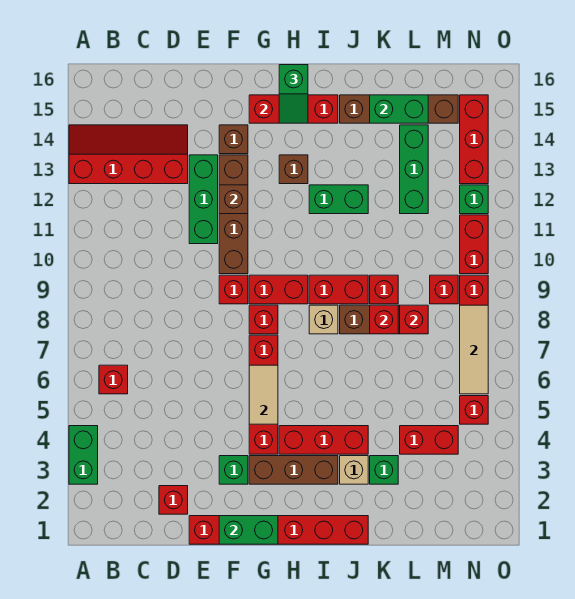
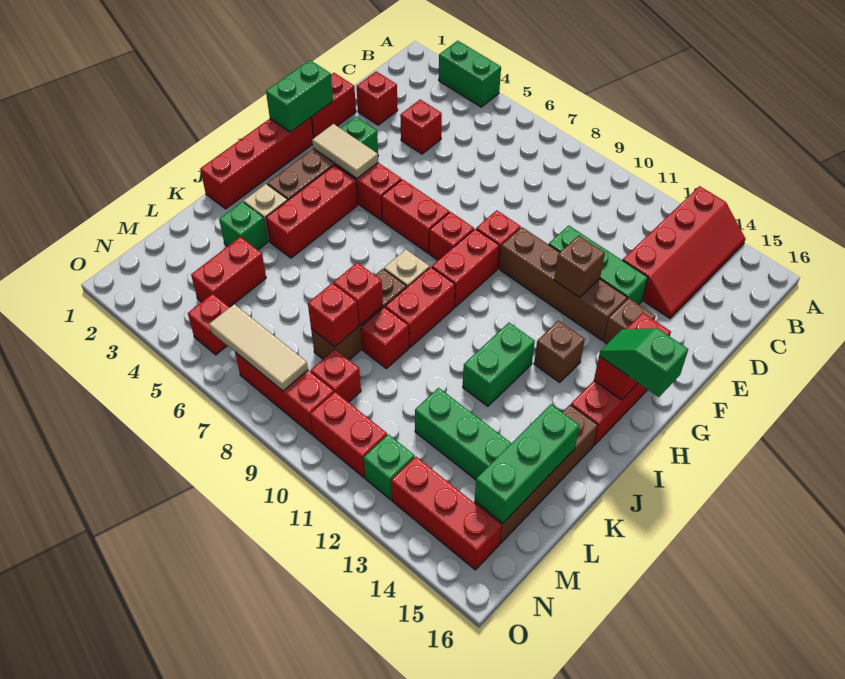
red 1x1 brick [99,365,128,394] -> red 1x1 brick moved to [400,99,442,154]
tan 1x2 tile [249,365,278,424] -> tan 1x2 tile moved to [312,124,378,178]
green 1x2 brick [370,95,428,123] -> green 1x3 brick [475,404,580,523]

